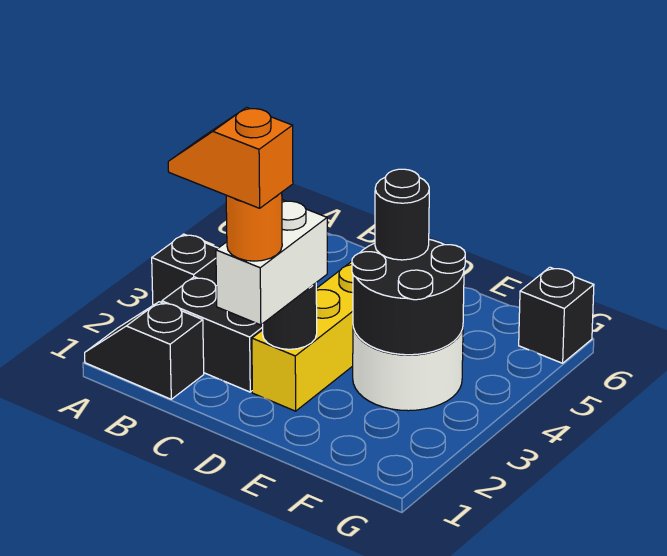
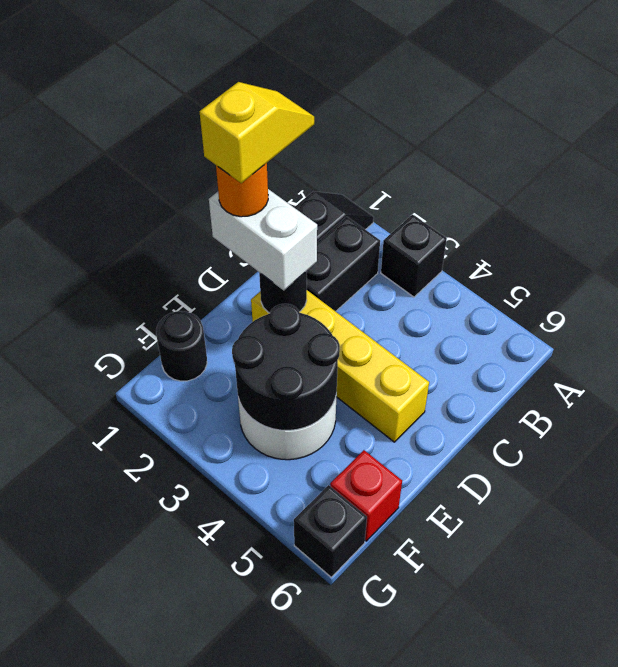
orange 1x2 slope [168,108,293,208] -> yellow 1x2 slope [200,82,314,183]
black 1x1 round brick [375,169,429,260] -> black 1x1 round brick moved to [156,311,207,381]
none -> red 1x1 brick [330,450,402,541]

